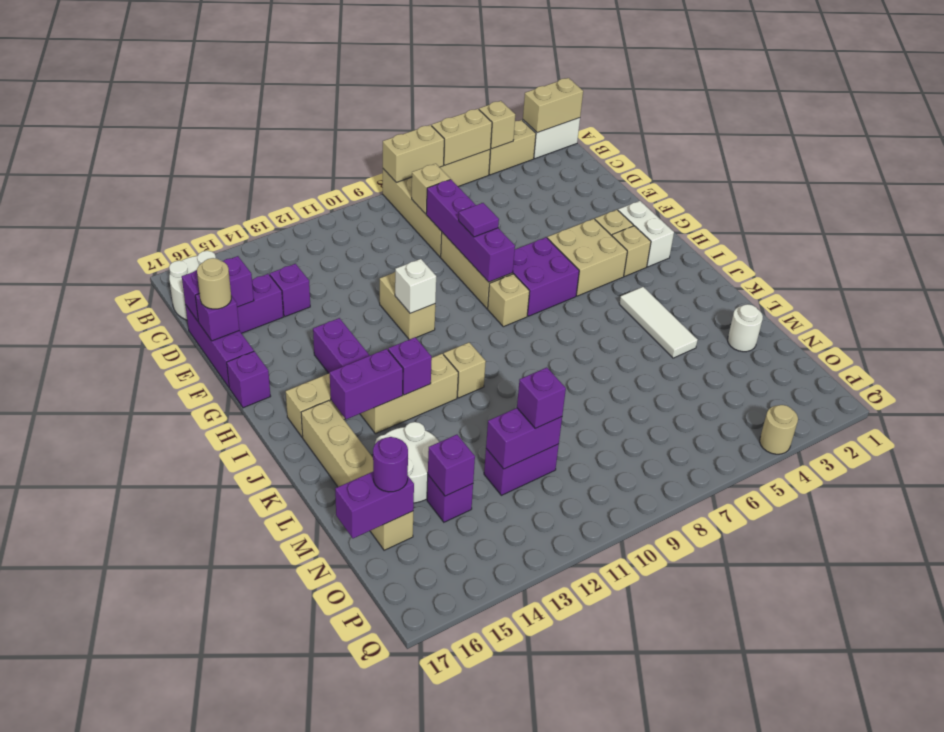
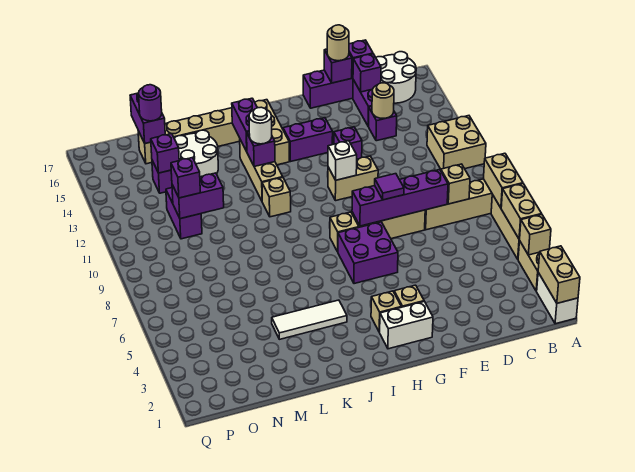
tan 2x2 brick [547,219,627,296] -> tan 2x2 brick moved to [427,116,486,169]
purple 1x1 brick [227,351,271,408] -> purple 1x1 brick moved to [334,127,362,159]
white 1x1 round brick [728,304,763,352] -> white 1x1 round brick moved to [249,107,272,144]
purple 1x2 brick [486,408,562,469] -> purple 1x2 brick turned to [172,173,224,219]
tan 1x1 round brick [760,405,798,454] -> tan 1x1 round brick moved to [372,83,394,118]

